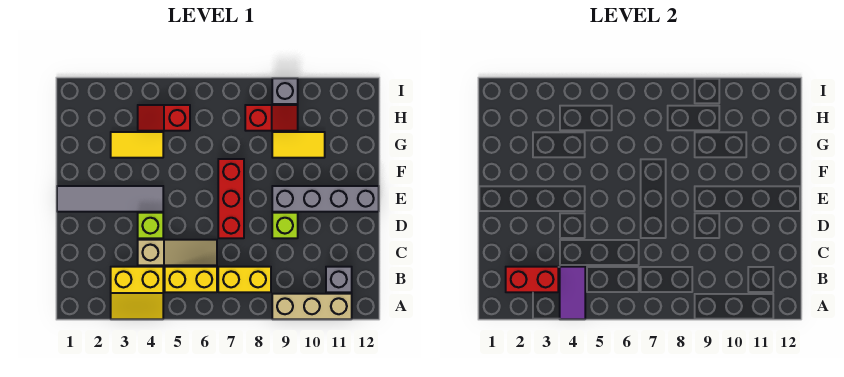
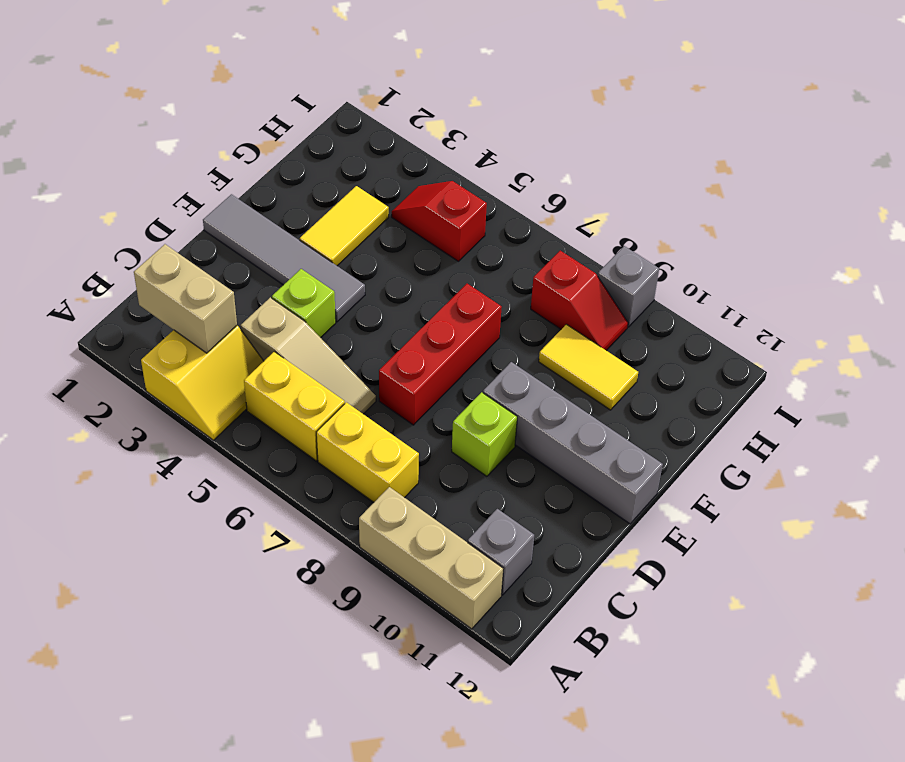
yellow 2x2 slope [111,267,163,319] -> yellow 2x2 slope turned to [141,326,264,440]
purple 1x2 tile [560,267,585,319] -> none
red 1x2 brick [506,267,558,292] -> tan 1x2 brick [134,244,237,353]
yellow 1x2 tile [111,132,163,158] -> yellow 1x2 tile turned to [300,186,389,266]

